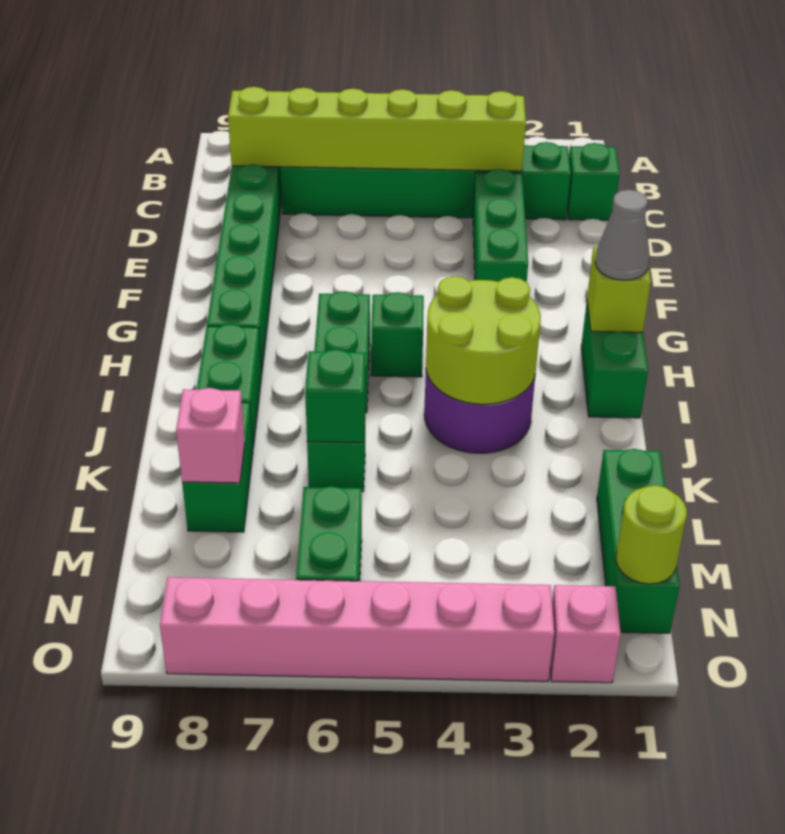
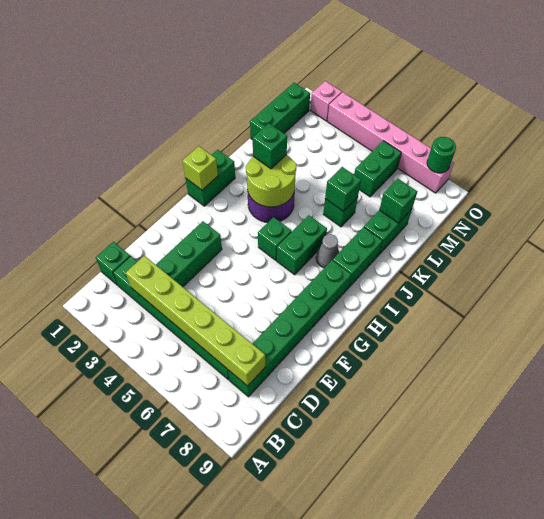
grey 1x1 cone [595,190,650,280] -> grey 1x1 cone moved to [316,234,339,268]
none -> green 1x1 brick [253,123,287,169]
pink 1x1 brick [176,388,245,483] -> green 1x1 brick [379,179,417,223]
lime 1x1 round brick [616,485,687,584] -> none
none -> green 1x1 round brick [427,137,456,173]

